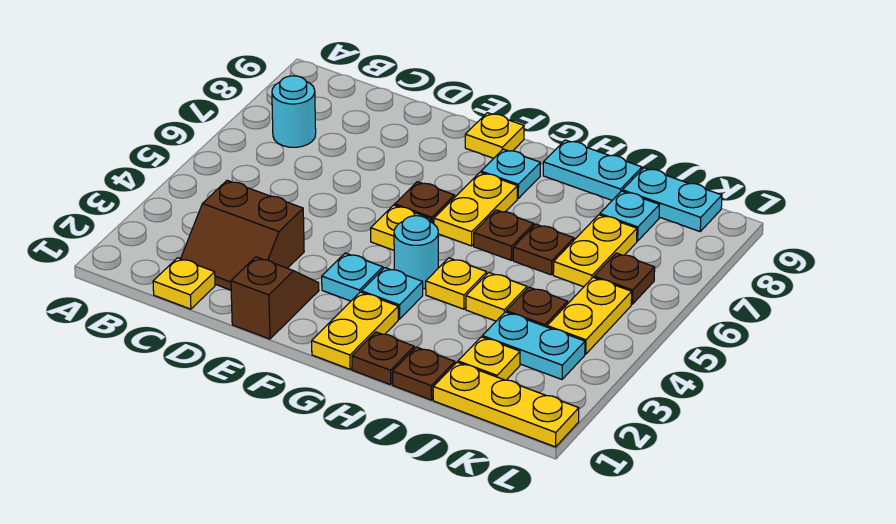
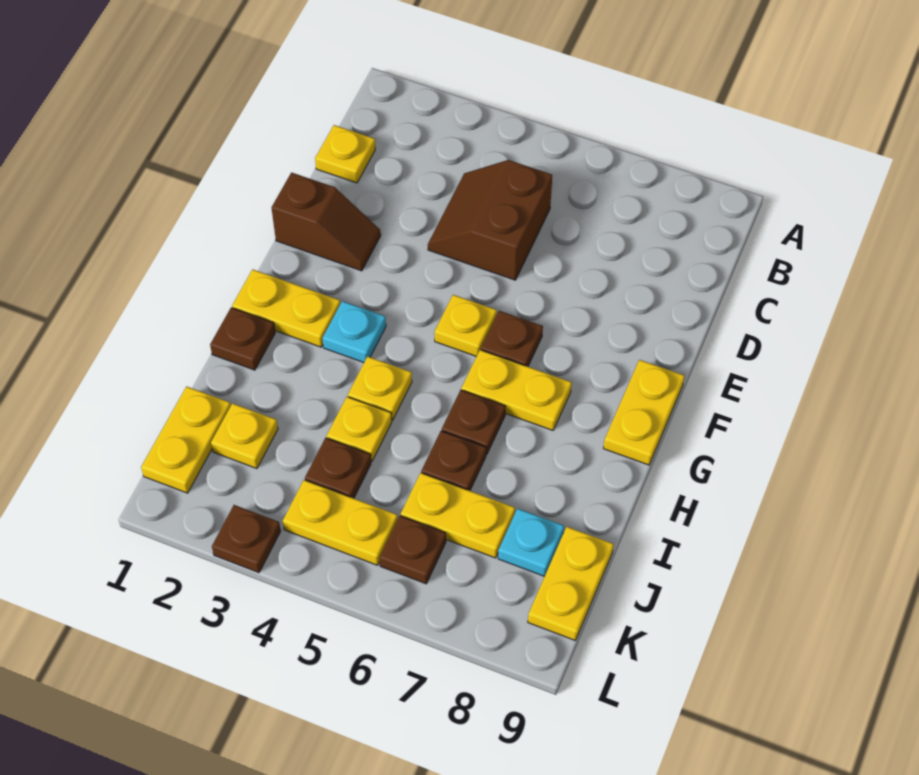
cyan 1x1 round brick [272,76,316,147] -> none
brown 2x2 slope [181,180,304,290] -> brown 2x2 slope moved to [428,160,552,280]
cyan 1x1 plate [322,253,383,301] -> none
yellow 1x1 plate [465,113,524,158] -> yellow 1x2 plate [603,360,684,465]
cyan 1x1 round brick [394,216,438,289] -> none
cyan 1x1 plate [481,149,540,198] -> none
cyan 1x2 plate [543,140,642,200] -> none
brown 1x1 plate [393,347,455,400] -> brown 1x1 plate moved to [212,505,281,573]
yellow 1x3 plate [433,362,579,447] -> yellow 1x2 plate [141,387,231,493]
cyan 1x2 plate [482,312,585,379] -> none
cyan 1x2 plate [623,168,722,231] -> yellow 1x2 plate [528,527,614,641]

